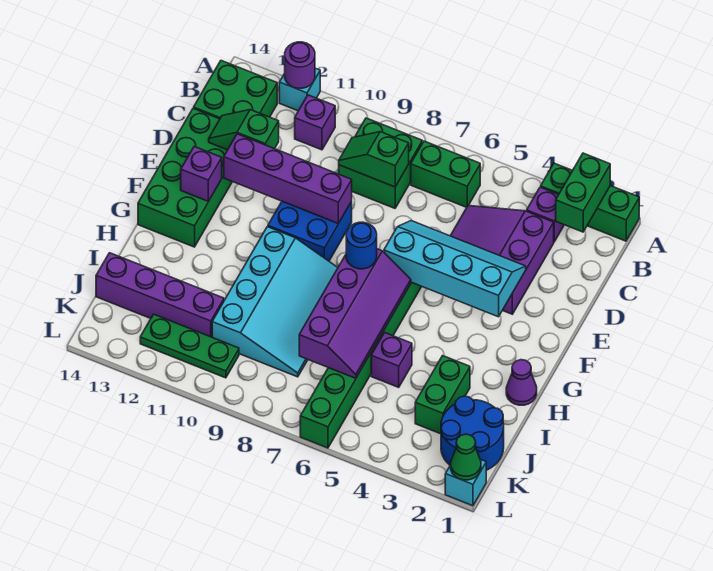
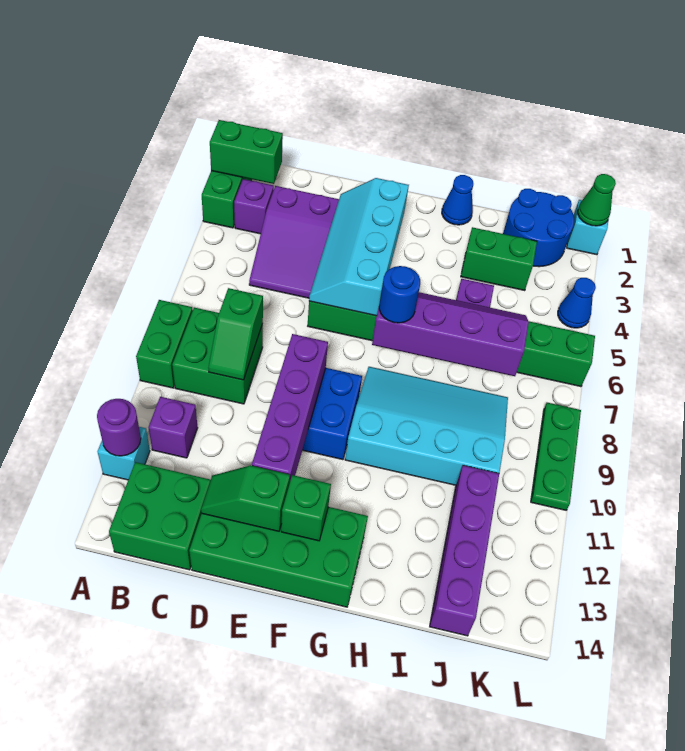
green 1x2 brick [411,141,480,207] -> green 1x2 brick moved to [136,300,193,388]
green 1x2 slope [209,110,279,150] -> green 1x2 slope turned to [201,465,290,531]
purple 1x1 brick [181,146,222,201] -> green 1x1 brick [281,475,331,541]
purple 1x1 cone [506,360,537,405] -> blue 1x1 cone [442,175,473,225]
green 1x3 plate [140,314,239,378] -> green 1x3 plate moved to [531,403,581,510]
none -> blue 1x1 cone [558,278,596,328]

